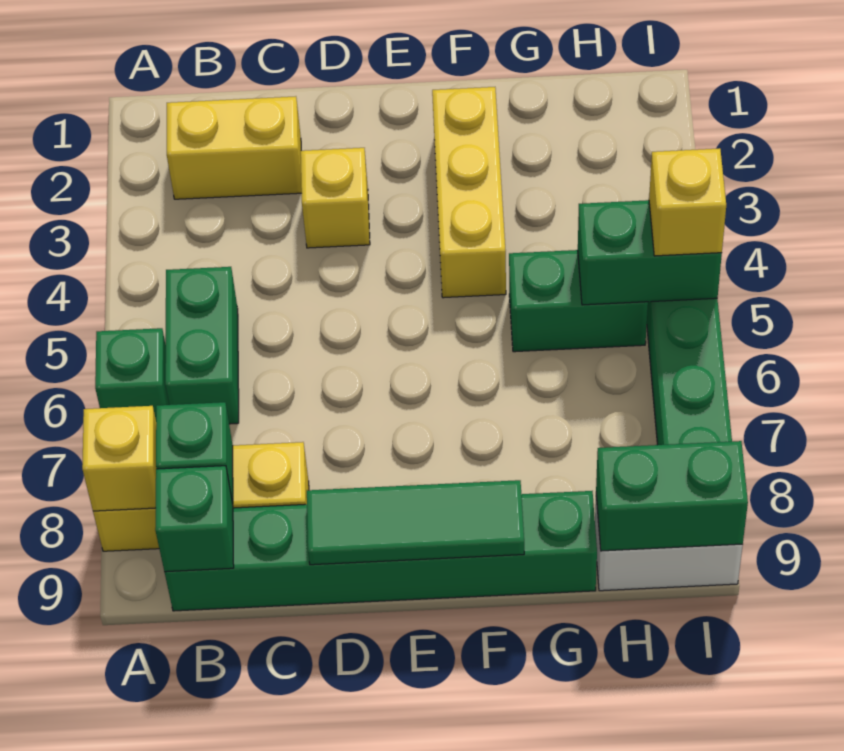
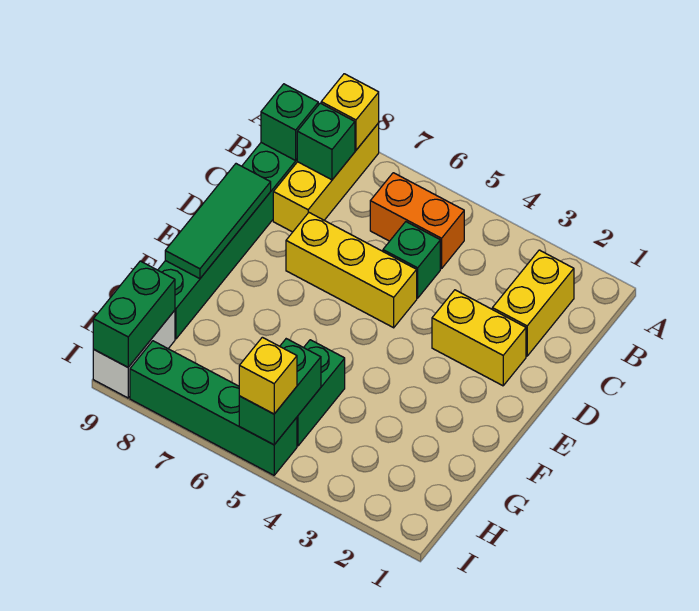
green 1x1 brick [95,328,169,419] -> green 1x1 brick moved to [383,222,440,298]
green 1x2 brick [165,267,239,424] -> orange 1x2 brick [370,173,464,269]
yellow 1x1 brick [301,148,370,248] -> yellow 1x2 brick [432,290,526,386]
yellow 1x3 brick [432,87,506,298] -> yellow 1x3 brick moved to [286,213,417,328]

